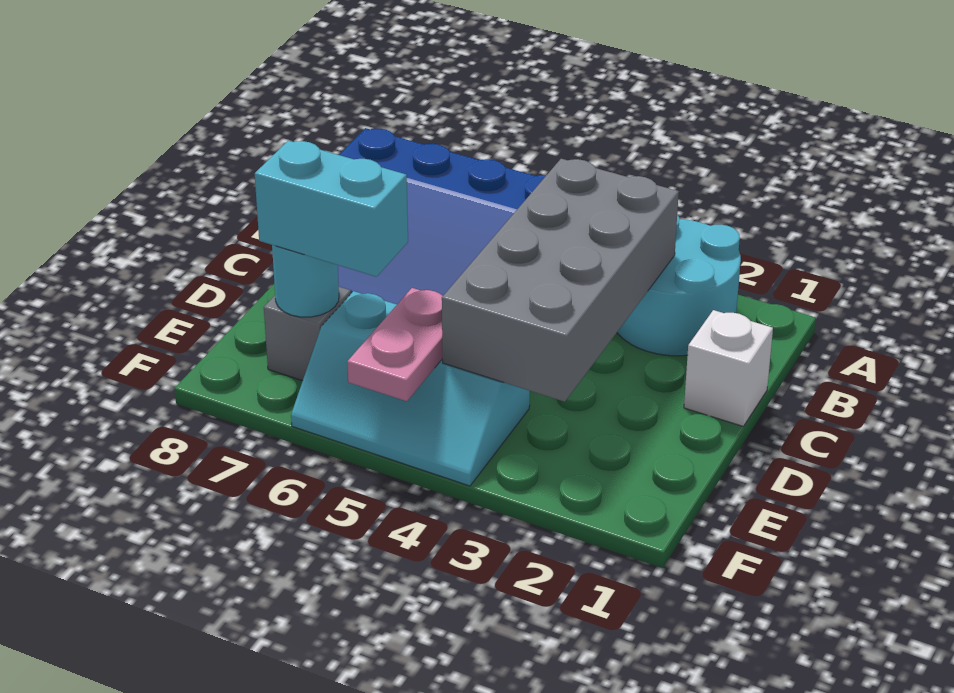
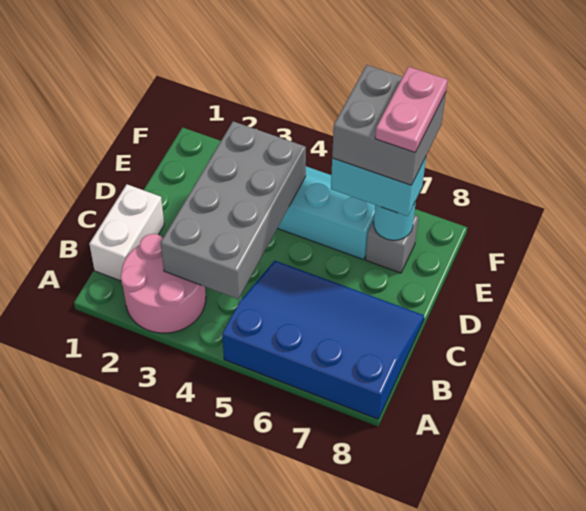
cyan 2x2 round brick [617,214,741,356] -> pink 2x2 round brick [121,234,206,333]
white 1x1 brick [684,310,773,426] -> white 1x2 brick [89,184,164,281]
pink 1x2 plate [347,288,443,401] -> pink 1x2 plate moved to [375,67,448,152]
none -> grey 2x2 brick [332,65,446,185]

